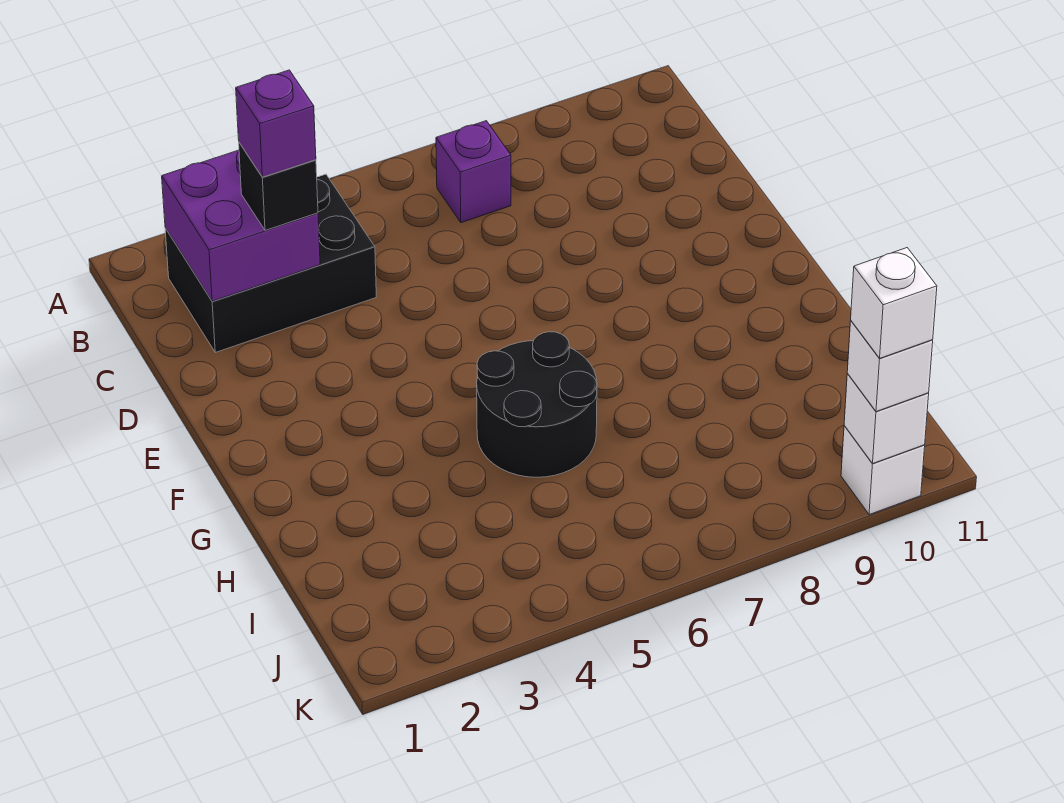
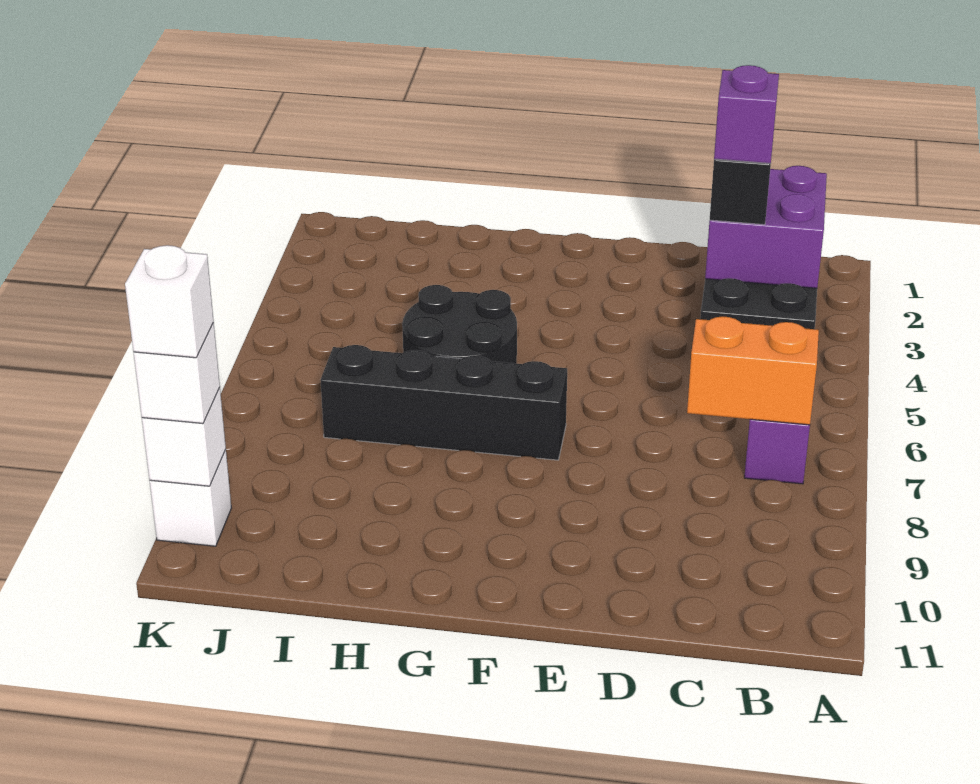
none -> orange 1x2 brick [687,316,819,425]
none -> black 1x4 brick [321,345,567,460]

